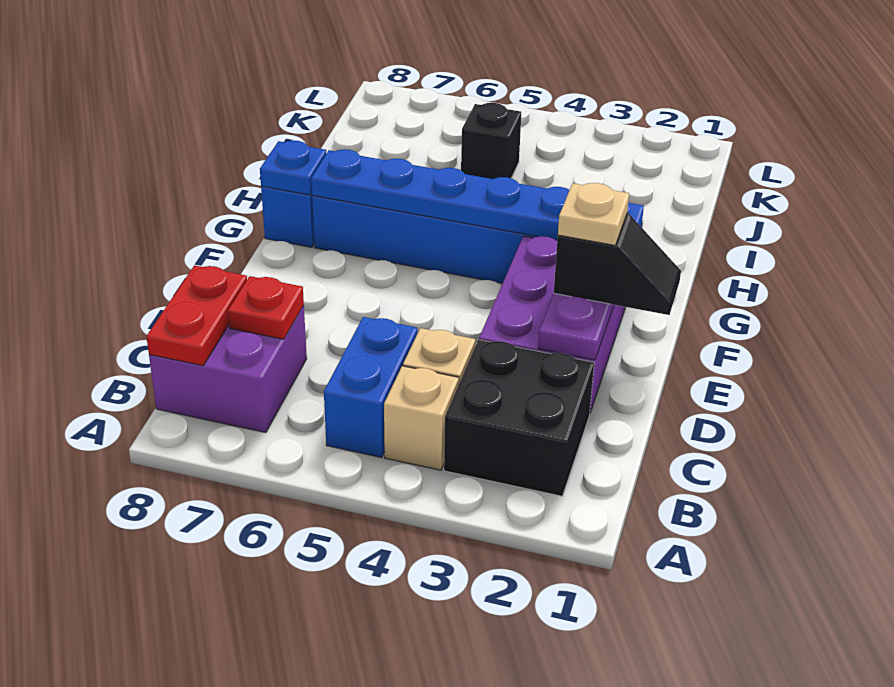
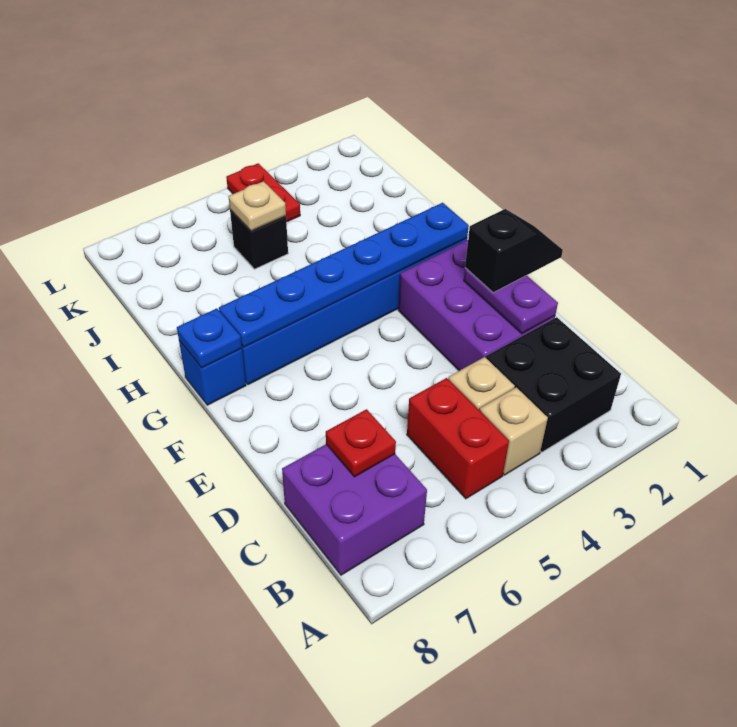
blue 1x2 brick [324,317,417,458] -> red 1x2 brick [407,378,509,499]
red 1x2 plate [146,265,247,366] -> red 1x2 plate moved to [226,163,300,222]
tan 1x1 plate [558,183,629,245] -> tan 1x1 plate moved to [228,181,286,231]

